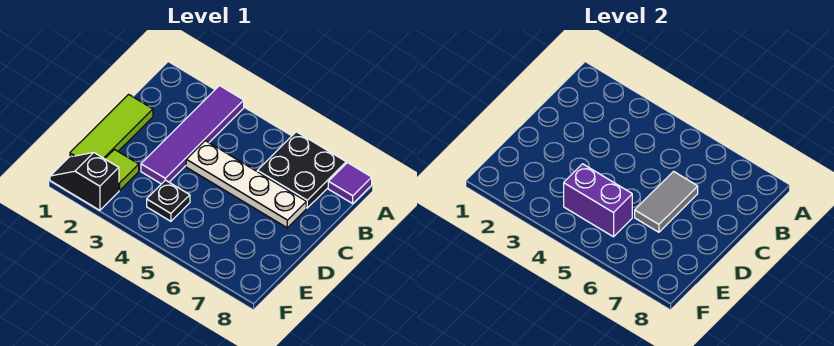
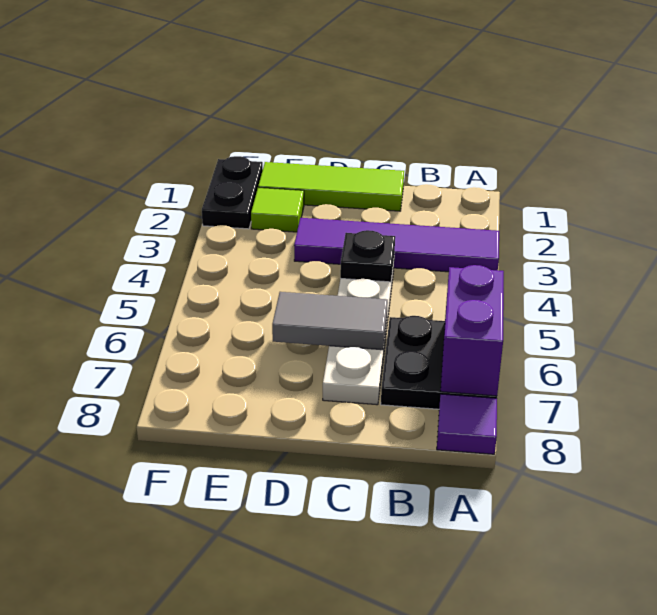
black 1x1 plate [147,180,190,221] -> black 1x1 plate moved to [340,230,395,282]
purple 1x2 brick [564,164,632,237] -> purple 1x2 brick moved to [441,265,504,396]
black 1x2 slope [50,153,119,210] -> black 1x2 plate [202,156,263,229]

